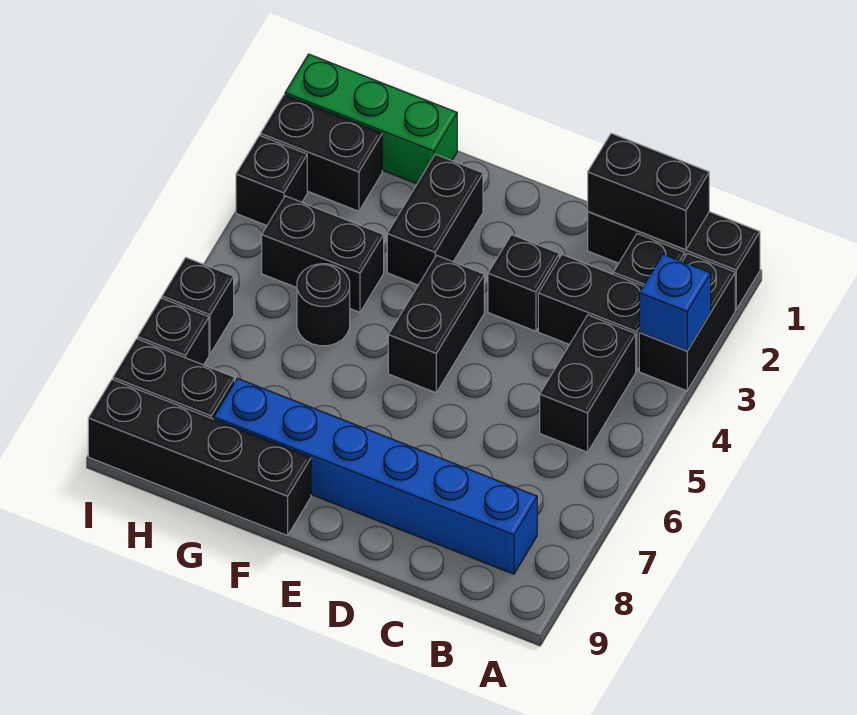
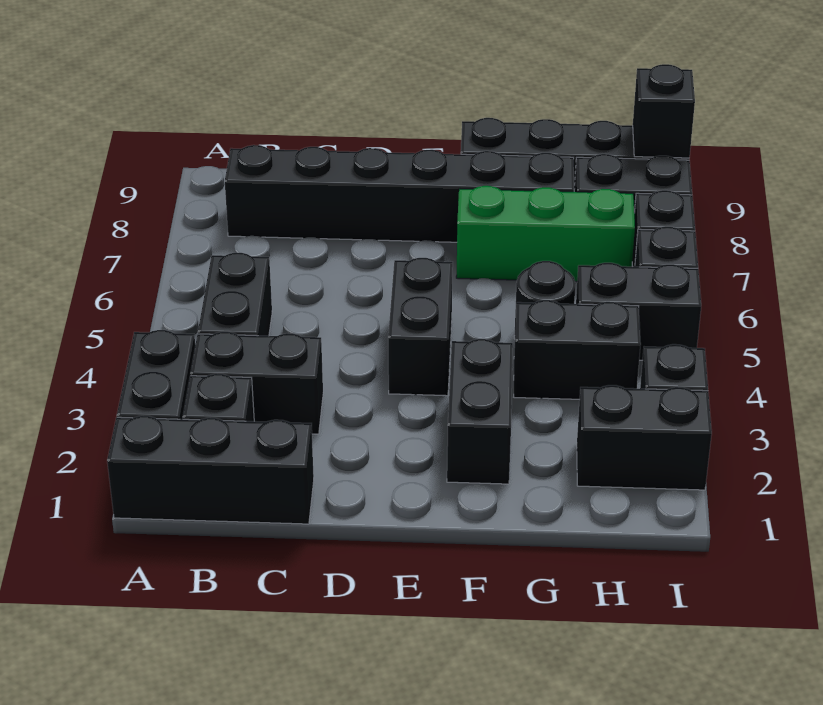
blue 1x1 brick [639,254,711,351] -> none
black 1x2 brick [588,133,709,250] -> black 1x2 brick moved to [576,263,701,360]
blue 1x6 brick [214,378,537,574] -> black 1x6 brick [225,145,574,242]
black 1x1 brick [488,235,559,331] -> black 1x1 brick moved to [633,64,695,158]
green 1x3 brick [285,54,457,184] -> green 1x3 brick moved to [456,186,635,282]

